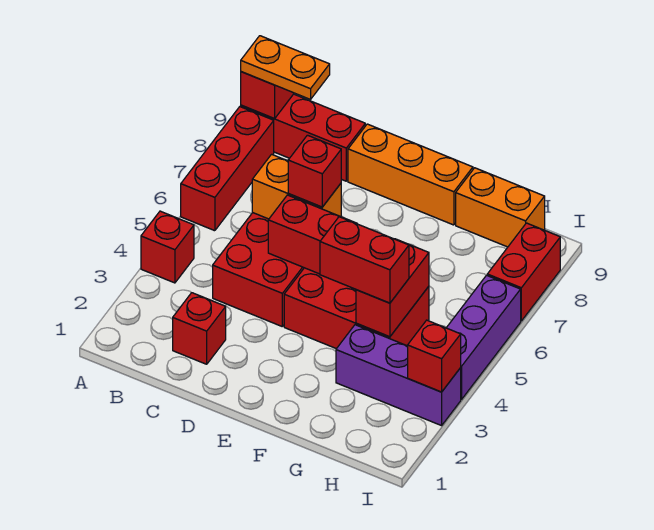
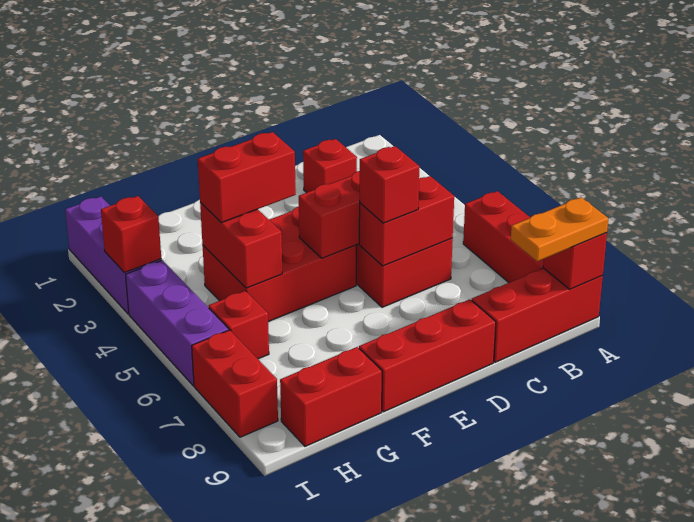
red 1x1 brick [141,211,194,283] -> red 1x1 brick moved to [209,291,269,359]
orange 1x2 brick [252,154,341,219] -> red 1x2 brick [359,176,454,266]
orange 1x3 brick [348,124,473,225] -> red 1x3 brick [359,299,496,412]
purple 1x3 brick [336,325,461,426] -> purple 1x3 brick turned to [65,196,162,314]
orange 1x2 brick [456,168,545,247] -> red 1x2 brick [280,347,382,446]

